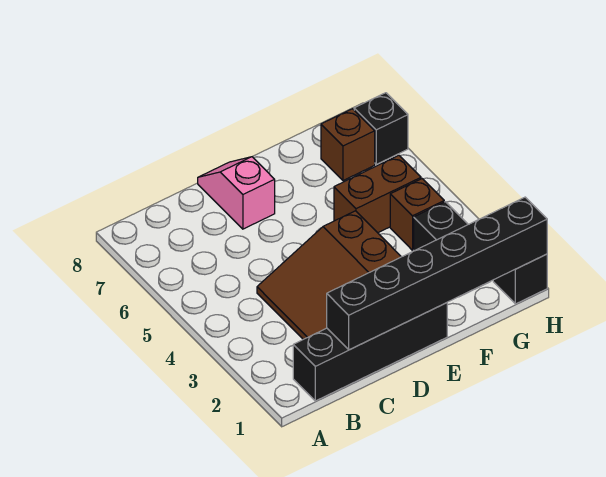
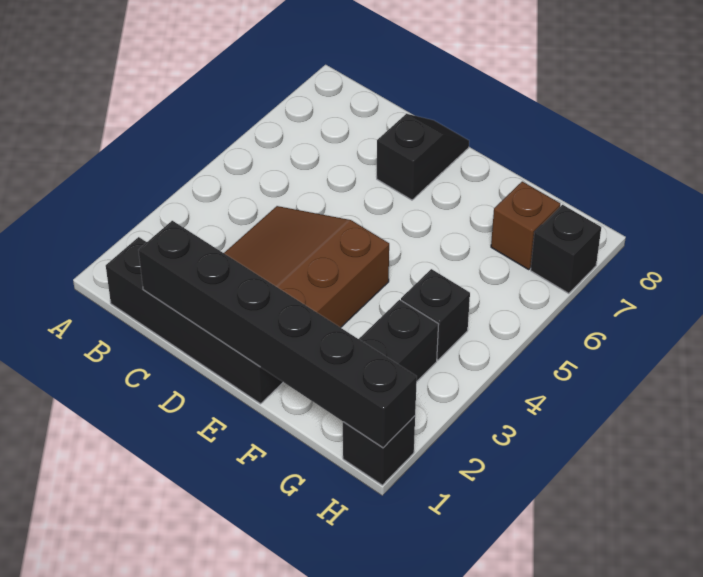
pink 1x2 slope [198,157,275,229] -> black 1x2 slope [377,114,469,200]
brown 1x2 brick [334,155,421,233] -> none
brown 1x1 brick [390,179,444,250] -> black 1x1 brick [401,269,470,360]

